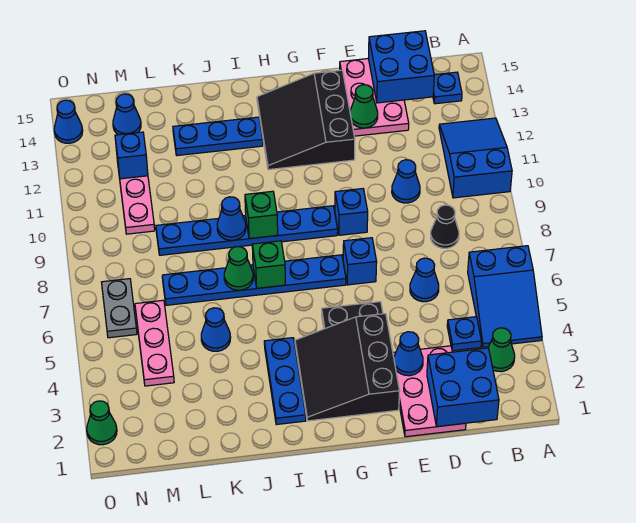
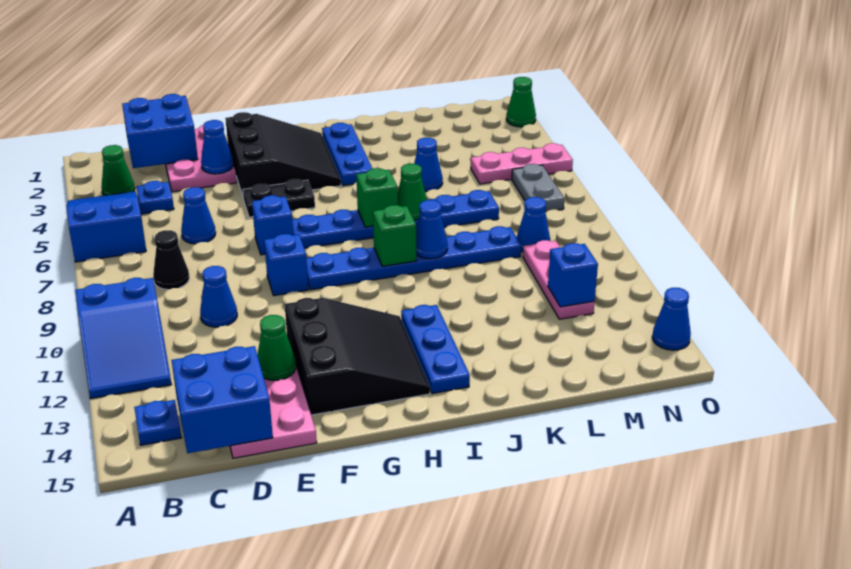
blue 1x3 plate [173,117,263,156] -> blue 1x3 plate turned to [401,305,470,394]
pink 1x3 plate [135,300,174,386] -> pink 1x3 plate turned to [471,143,573,184]
blue 1x1 cone [113,94,141,135] -> blue 1x1 cone moved to [517,197,550,252]

